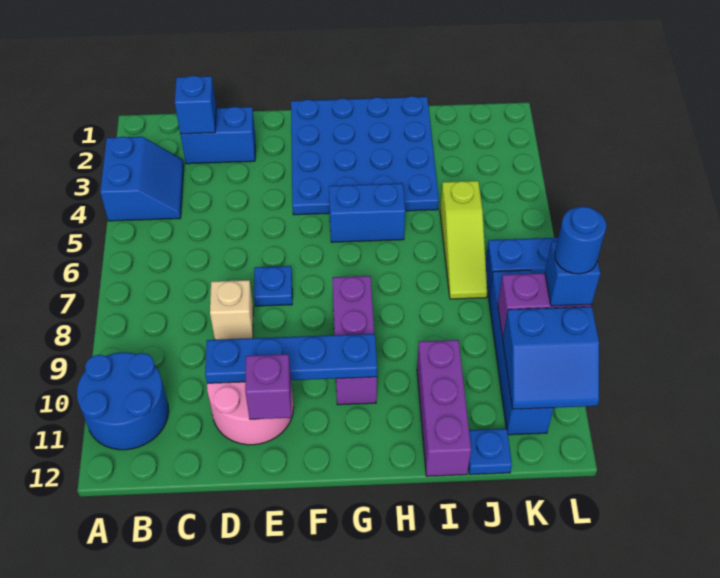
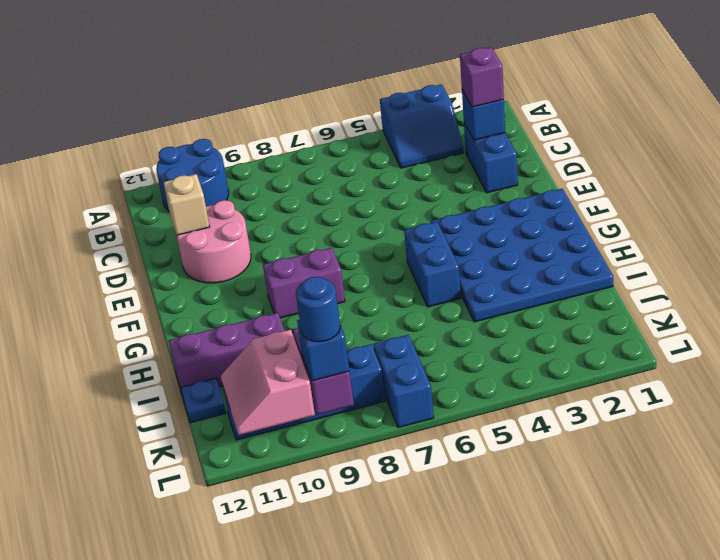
tan 1x1 brick [210,280,253,340] -> tan 1x1 brick moved to [163,174,210,235]
blue 1x4 plate [205,334,377,383] -> none
blue 1x1 plate [254,266,292,306] -> none
purple 1x1 brick [245,354,292,419] -> purple 1x1 brick moved to [460,47,504,107]
purple 1x3 brick [332,276,377,405] -> purple 1x2 brick [263,248,345,318]
lime 1x3 slope [440,181,487,299] -> none
blue 2x2 slope [503,306,599,409] -> pink 2x2 slope [221,330,315,435]

